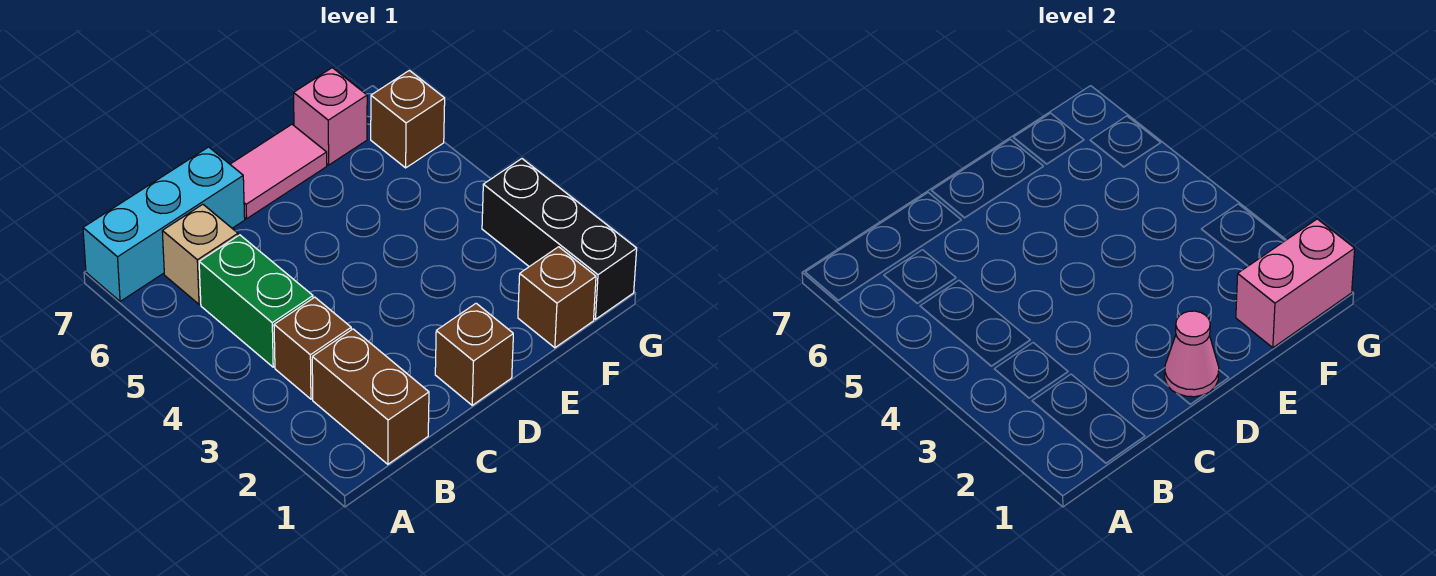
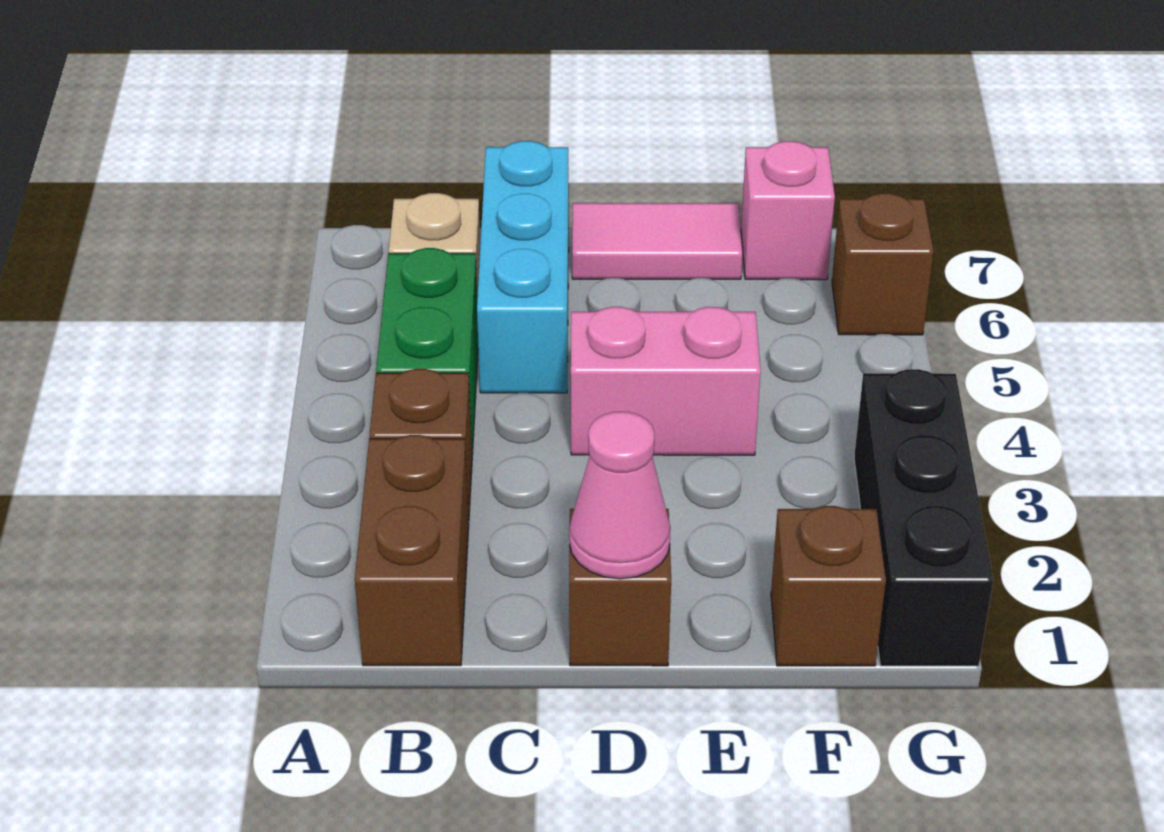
cyan 1x3 brick [83,147,245,301] -> cyan 1x3 brick turned to [477,141,569,393]
pink 1x2 brick [1236,219,1355,348] -> pink 1x2 brick moved to [571,307,761,455]

